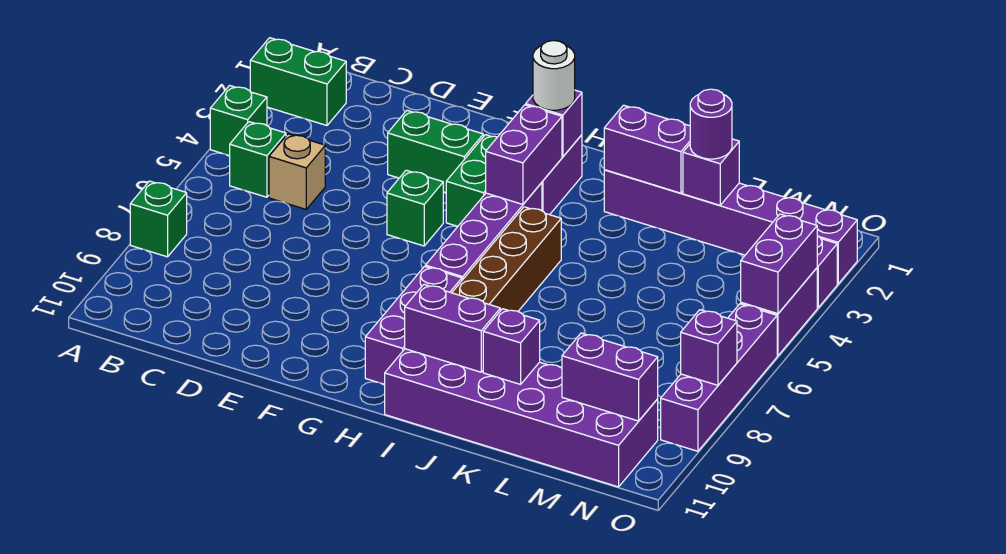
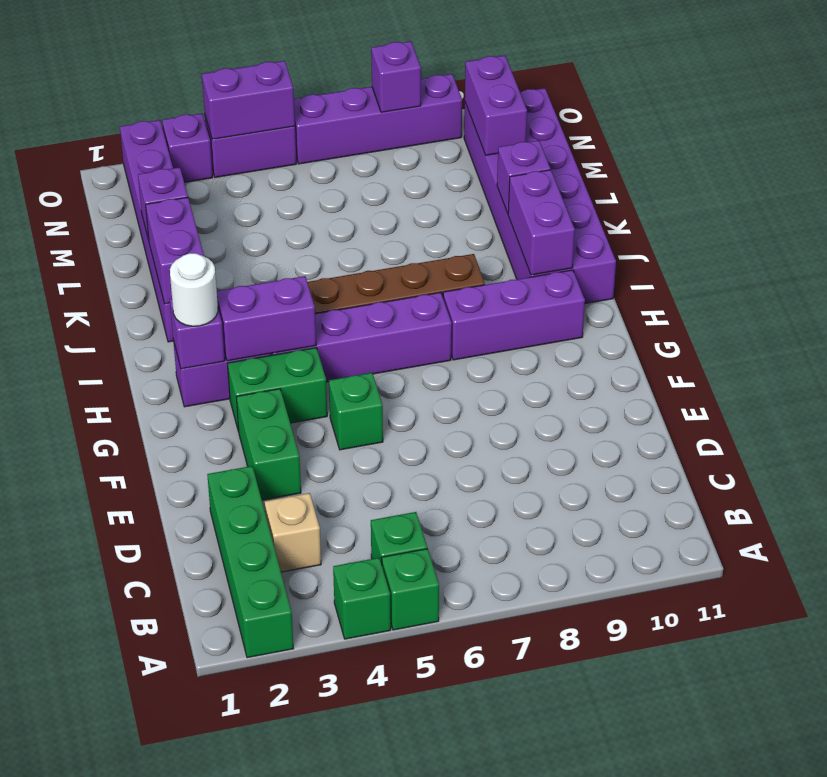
green 1x2 brick [250,38,346,126] -> green 1x4 brick [207,466,294,658]
green 1x1 brick [130,181,187,257] -> green 1x1 brick moved to [382,549,439,630]
tan 1x1 brick [269,134,325,209] -> tan 1x1 brick moved to [265,493,321,572]
purple 1x1 round brick [690,89,732,159] -> none

